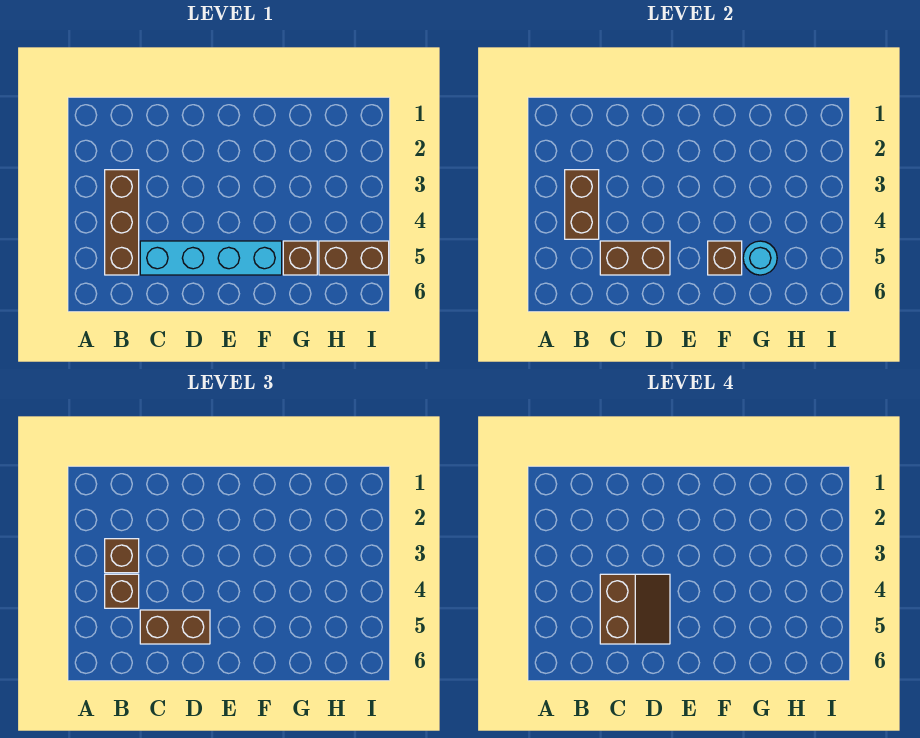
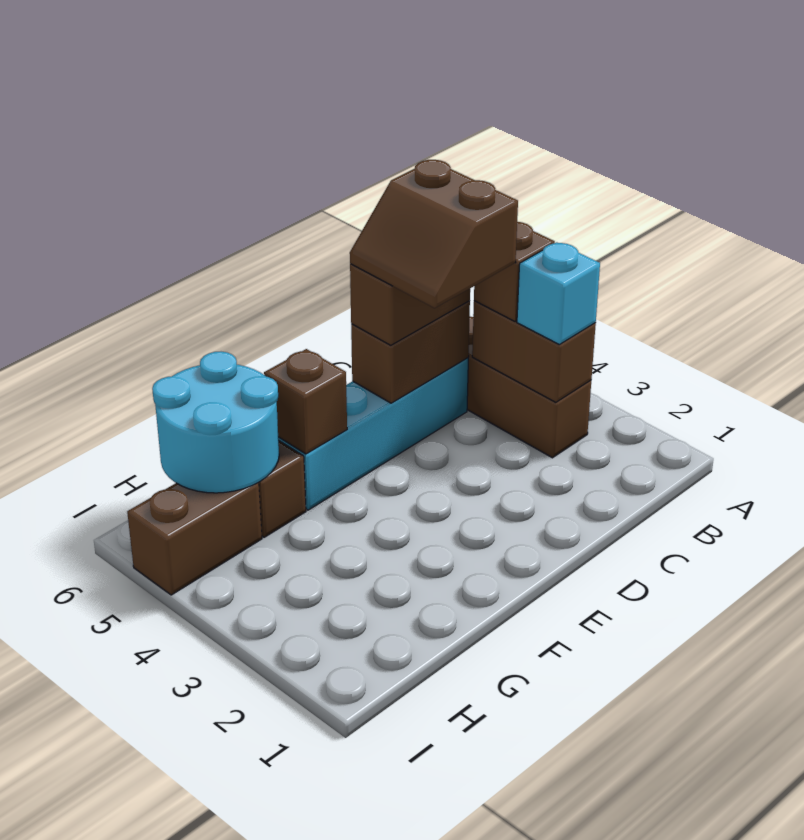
brown 1x1 brick [105,539,139,573] -> cyan 1x1 brick [517,242,600,344]
cyan 1x1 round brick [743,241,777,275] -> cyan 2x2 round brick [152,352,279,493]

